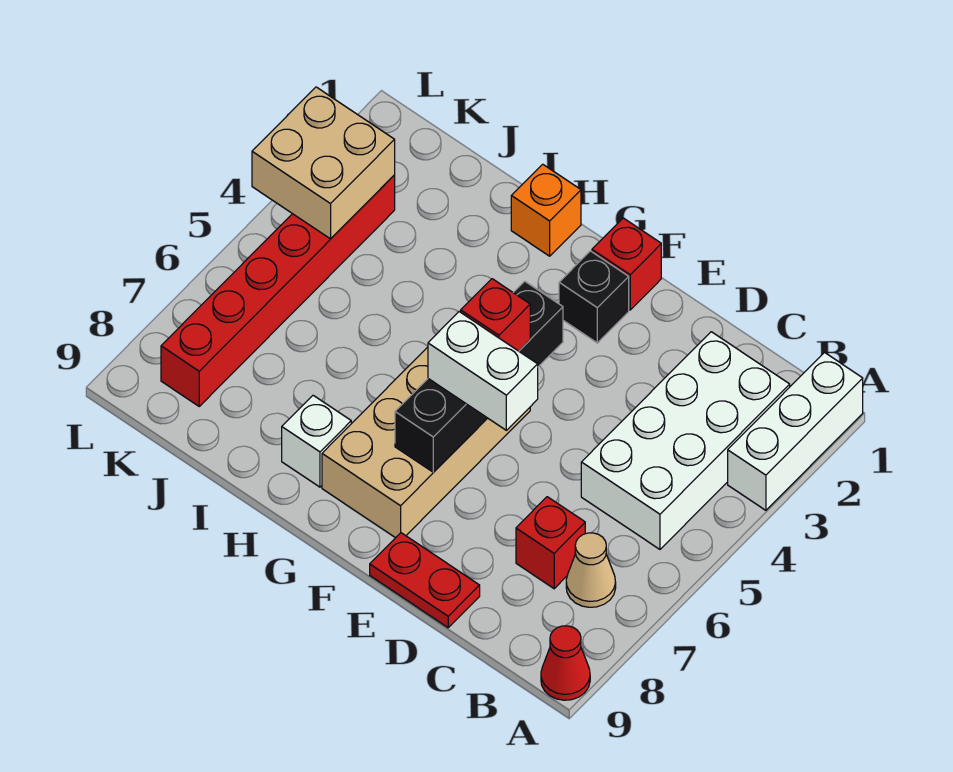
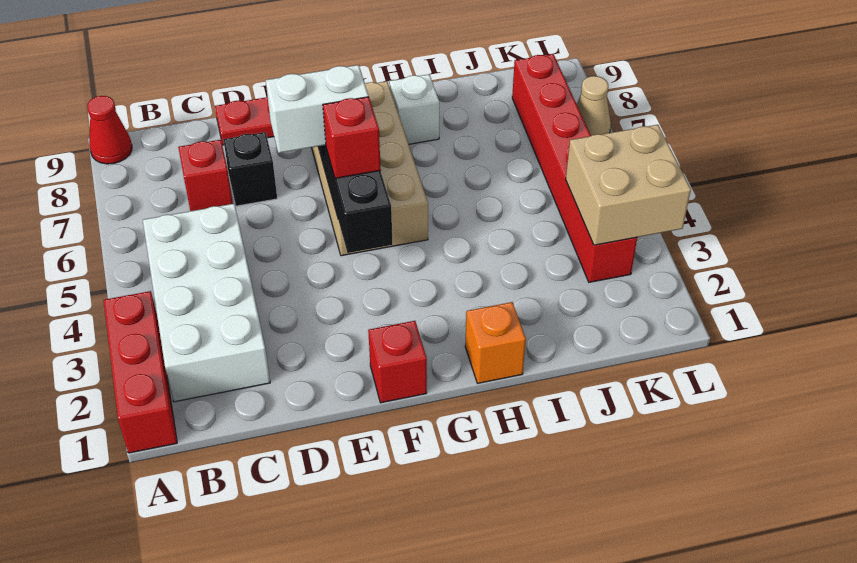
white 1x3 brick [728,353,863,510] -> red 1x3 brick [104,291,177,453]
tan 1x1 cone [566,533,616,607] -> tan 1x1 cone moved to [577,76,611,136]
black 1x1 brick [559,251,629,343] -> black 1x1 brick moved to [223,132,277,206]

